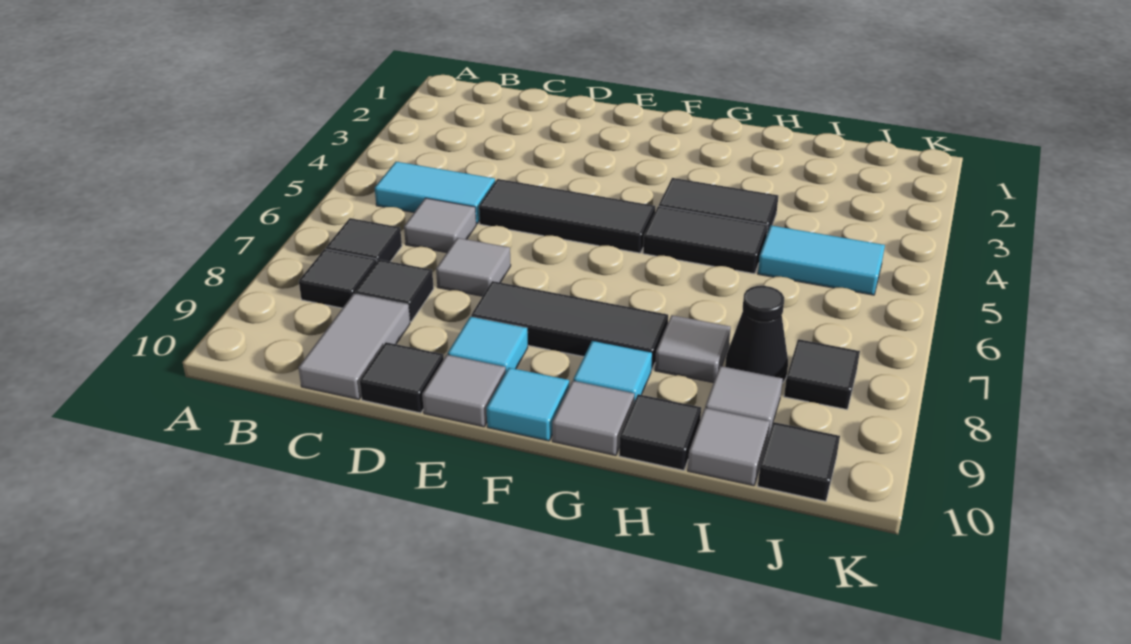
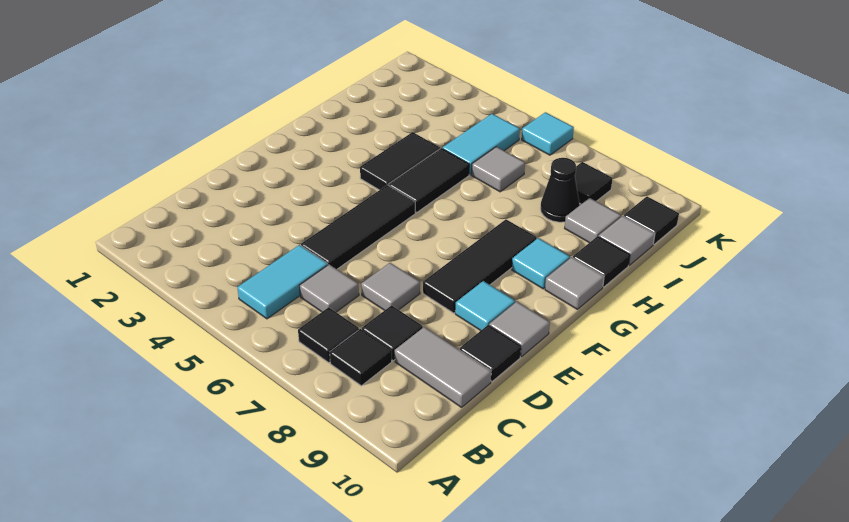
cyan 1x1 tile [486,368,569,441] -> cyan 1x1 tile moved to [522,112,574,155]
grey 1x1 tile [655,315,731,383] -> grey 1x1 tile moved to [472,147,525,192]

